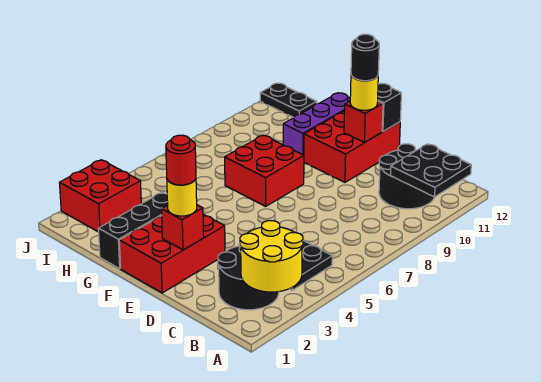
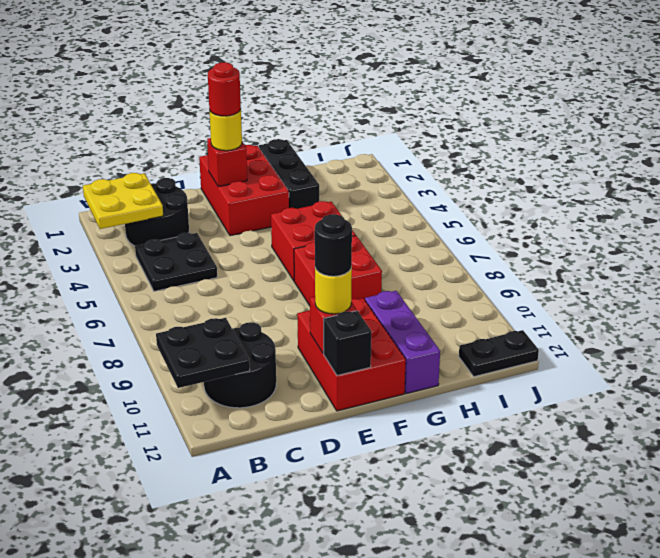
yellow 2x2 round brick [240,221,303,292] -> yellow 2x2 plate [83,173,163,229]
red 2x2 brick [59,160,141,232] -> red 2x2 brick moved to [271,201,356,281]

